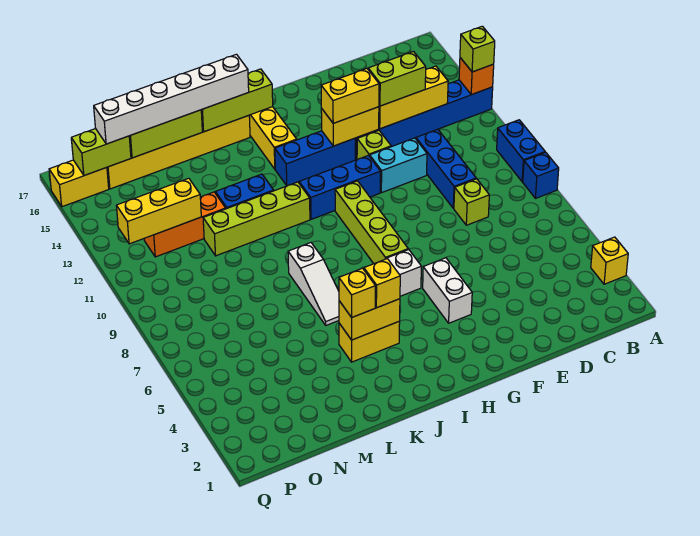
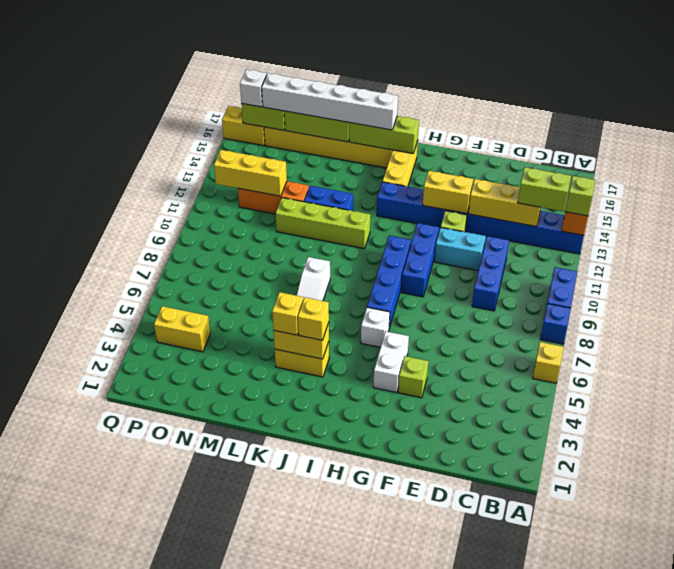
yellow 1x1 brick [591,237,628,284] -> yellow 1x1 brick moved to [533,342,564,383]
lime 1x1 brick [454,179,489,225] -> lime 1x1 brick moved to [398,356,428,398]
lime 1x2 brick [368,52,426,106] -> lime 1x2 brick moved to [518,167,571,211]
yellow 1x2 brick [321,69,379,123] -> yellow 1x2 brick moved to [154,306,210,352]
blue 1x3 brick [299,155,380,219] -> blue 1x3 brick turned to [401,223,439,297]
lime 1x4 brick [335,181,408,264] -> blue 1x4 brick [367,236,411,328]
none -> white 1x1 brick [240,69,267,107]

